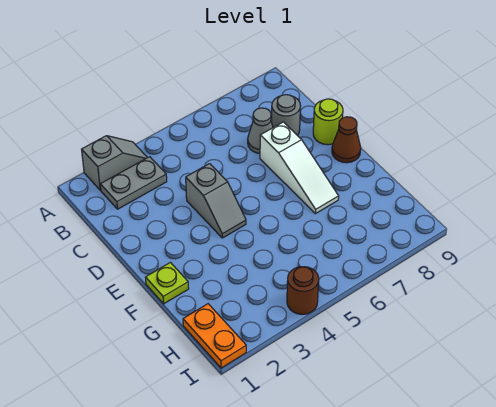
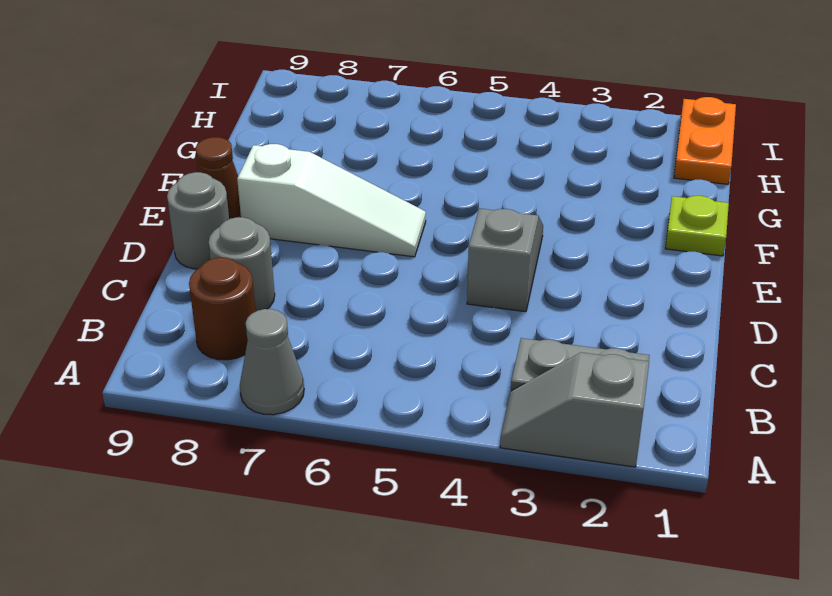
grey 1x1 cone [248,108,273,153] -> grey 1x1 cone moved to [240,309,304,415]
white 1x3 slope [260,122,339,214] -> white 1x3 slope turned to [237,144,426,257]
lime 1x1 round brick [313,99,343,145] -> grey 1x1 round brick [167,172,229,269]
brown 1x1 round brick [287,267,319,314] -> brown 1x1 round brick moved to [189,258,256,360]

